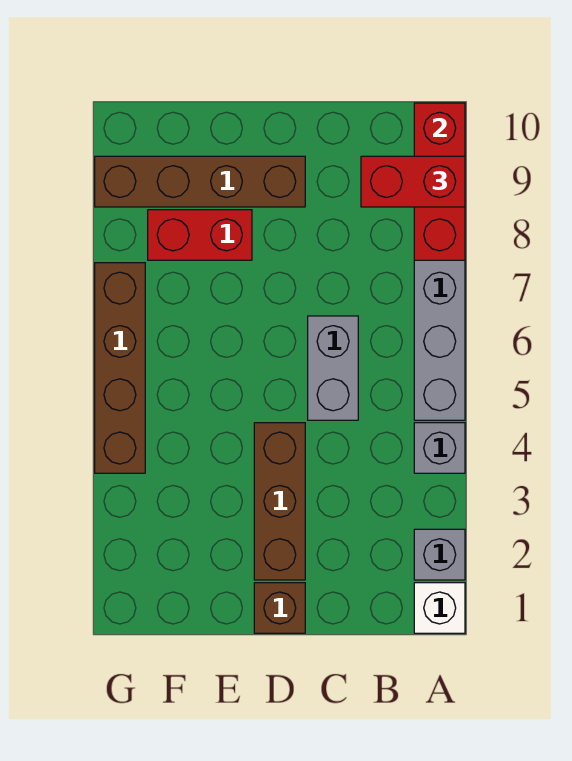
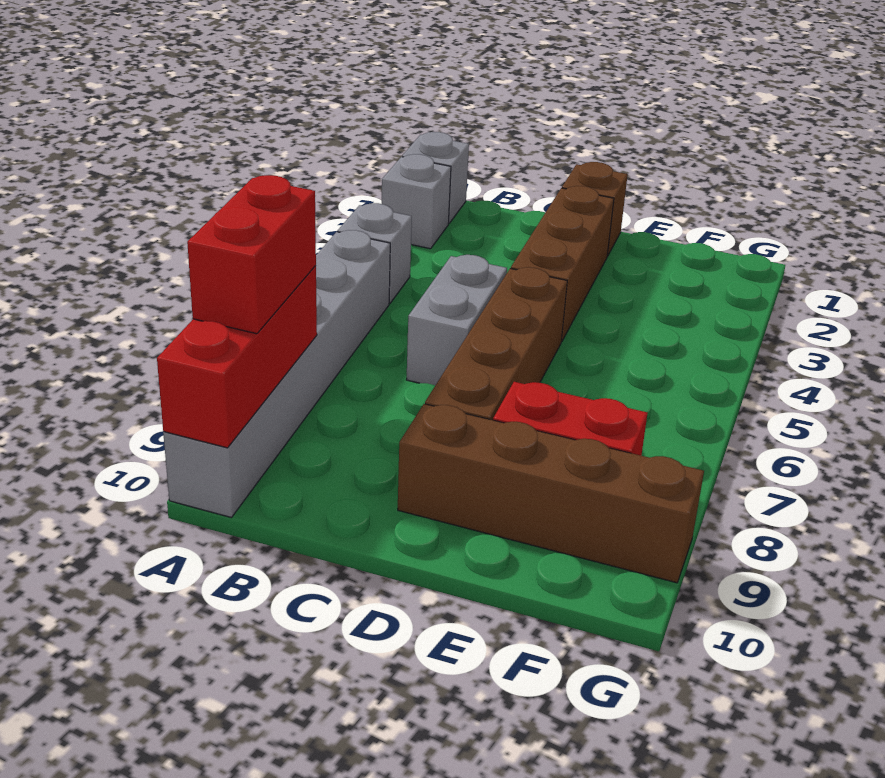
white 1x1 brick [414,583,465,633] -> grey 1x1 brick [402,132,469,224]
red 1x2 brick [361,156,465,207] -> red 1x2 brick turned to [187,175,316,334]
brown 1x4 brick [95,263,145,473] -> brown 1x4 brick moved to [425,267,567,420]

